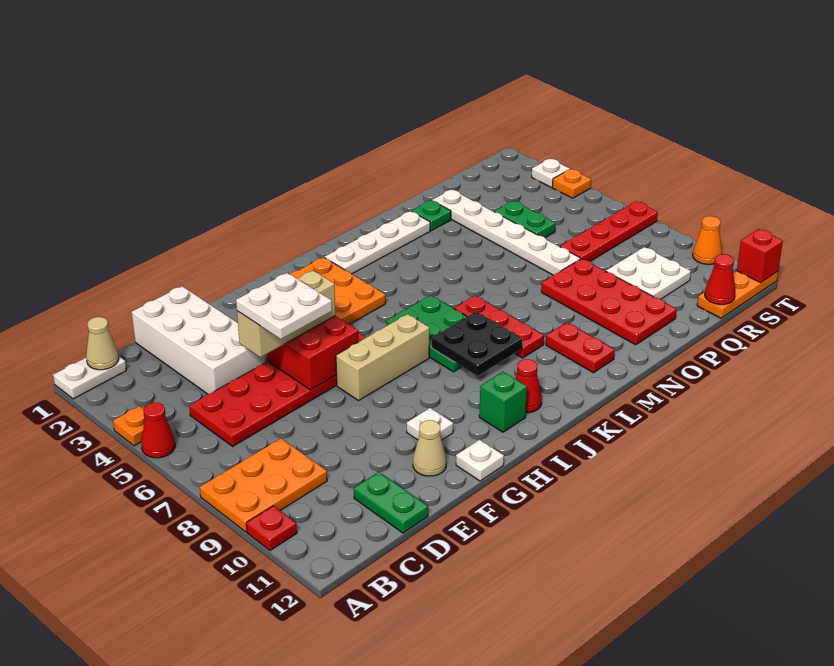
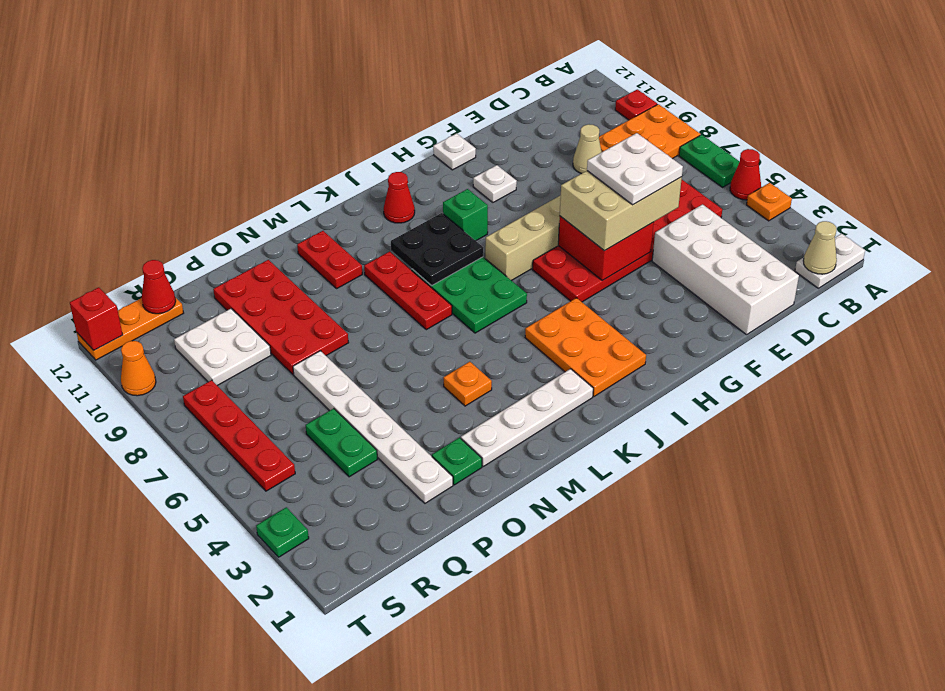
green 1x2 plate [354,472,428,533] -> green 1x2 plate moved to [679,135,740,187]
tan 1x3 brick [237,270,336,357] -> tan 2x3 brick [560,171,682,251]
tan 1x1 cone [413,420,446,476] -> tan 1x1 cone moved to [573,124,602,174]
green 1x1 brick [479,372,527,432] -> green 1x1 brick moved to [443,189,488,241]
red 1x4 plate [560,201,658,261] -> red 1x4 plate turned to [183,380,295,491]
white 1x1 plate [532,159,570,187] -> green 1x1 plate [256,507,309,557]
orange 1x1 plate [552,169,591,198] -> orange 1x1 plate moved to [443,362,492,406]

